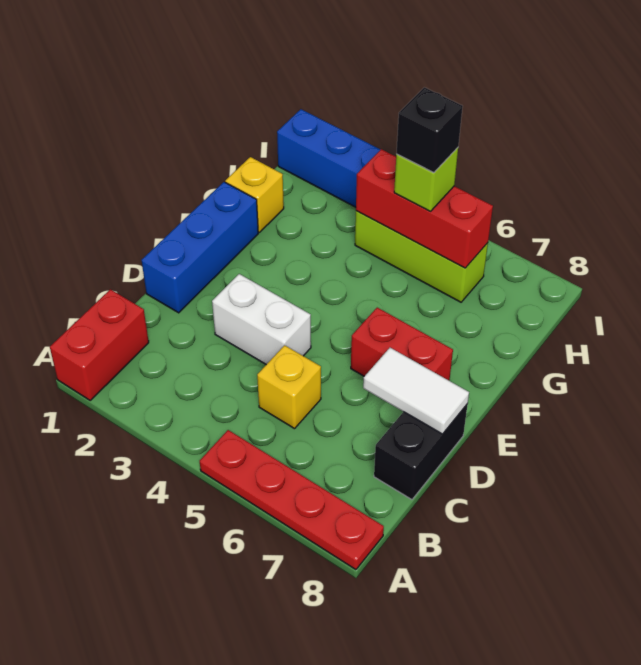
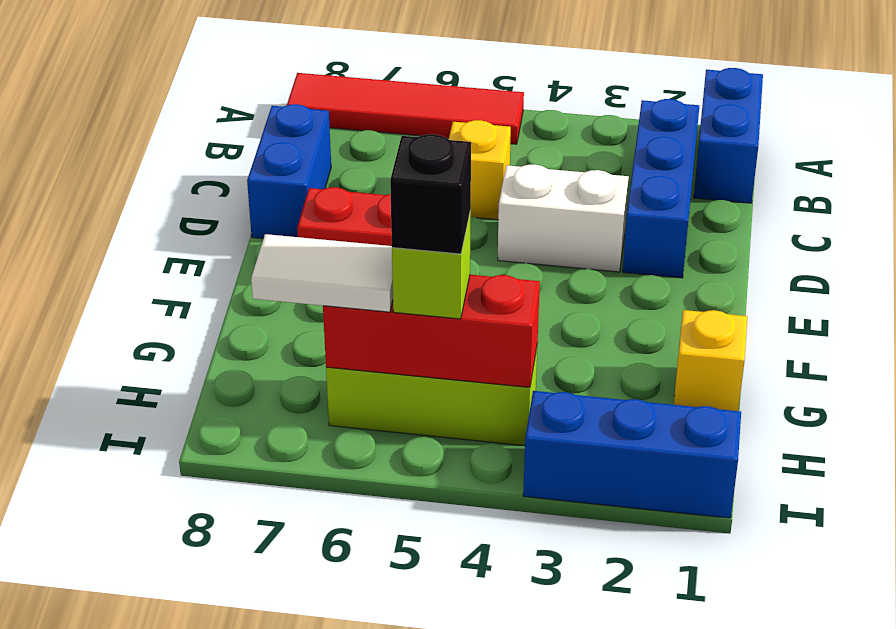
red 1x2 brick [50,289,149,400] -> blue 1x2 brick [694,68,763,203]
red 1x4 plate [200,430,384,570] -> red 1x4 tile [287,73,524,144]
black 1x2 brick [374,404,468,500] -> blue 1x2 brick [247,104,331,239]
blue 1x3 brick [142,182,258,313] -> blue 1x3 brick moved to [623,99,699,278]
white 1x2 tile [363,348,469,434] -> white 1x2 tile moved to [251,234,393,312]

